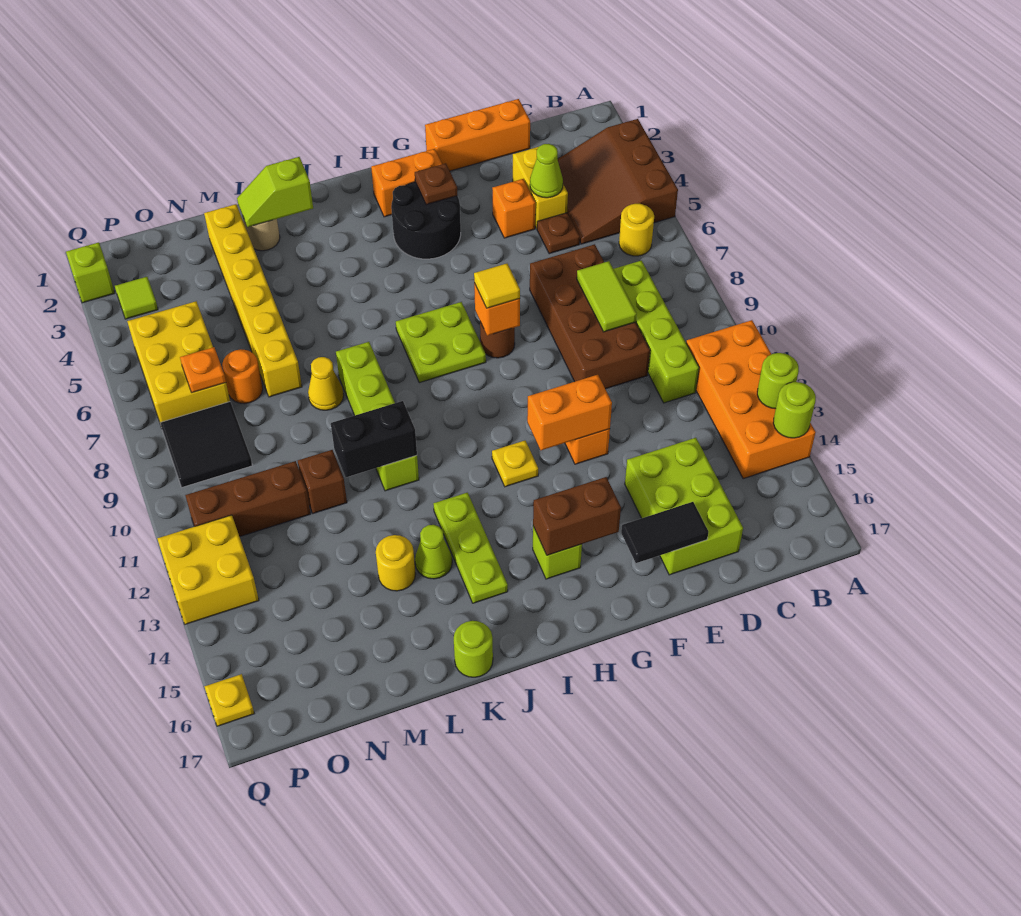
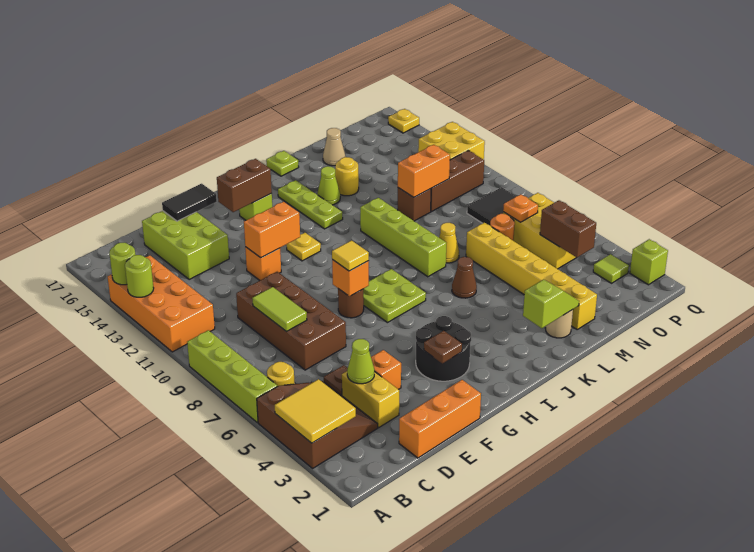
none -> yellow 2x2 tile [275,379,356,443]
lime 1x4 brick [614,261,699,403] -> lime 1x4 brick moved to [187,330,277,423]
orange 1x2 brick [371,149,442,217] -> orange 1x2 brick moved to [398,145,450,197]
none -> brown 1x1 cone [452,257,477,298]
black 1x2 brick [331,401,417,477] -> none
lime 1x1 round brick [454,621,493,677] -> lime 1x1 plate [266,151,299,176]
none -> tan 1x1 cone [323,128,345,166]
none -> brown 1x2 brick [540,200,596,258]

